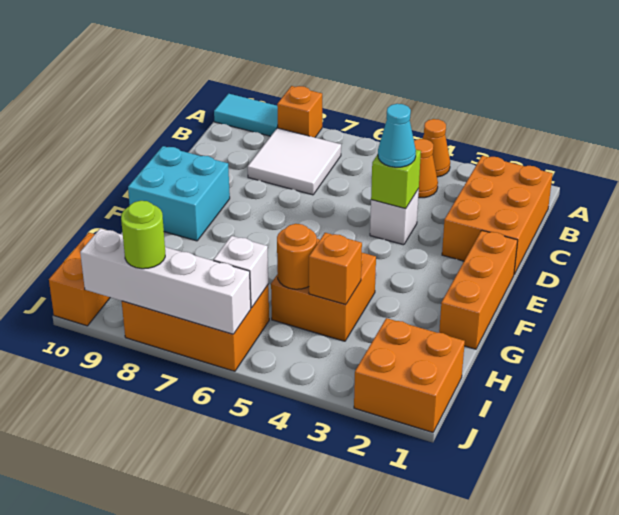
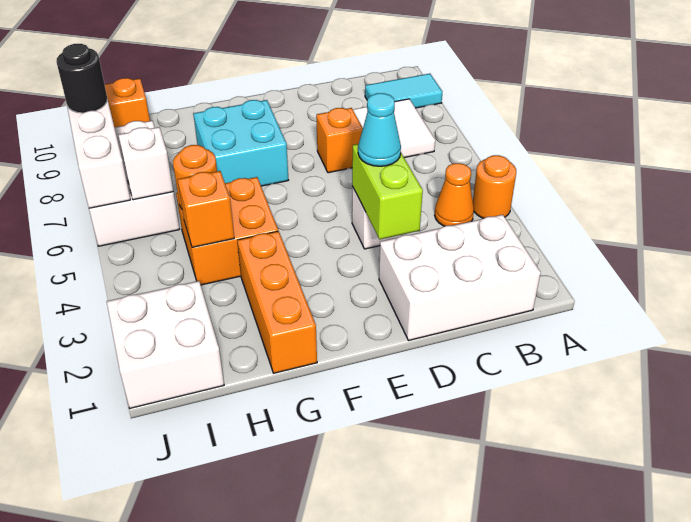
orange 1x1 cone [423,119,450,177] -> orange 1x1 round brick [473,155,516,218]
orange 1x1 brick [277,86,322,137] -> orange 1x1 brick moved to [316,108,363,173]
cyan 1x2 tile [214,94,278,136] -> cyan 1x2 tile turned to [365,74,442,108]
orange 2x3 brick [442,156,553,274] -> white 2x3 brick [379,215,541,341]
lime 1x1 brick [371,150,421,208] -> lime 1x2 brick [352,144,423,239]
orange 1x3 brick [439,230,518,349] -> orange 1x3 brick turned to [237,231,317,373]
cyan 2x2 brick [128,146,230,241] -> cyan 2x2 brick moved to [193,100,288,186]
orange 2x2 brick [354,318,465,432] -> white 2x2 brick [107,281,224,408]
orange 2x3 brick [122,285,269,371] -> white 2x3 brick [89,121,179,246]
lime 1x1 round brick [121,201,165,269] -> black 1x1 round brick [56,44,107,113]

